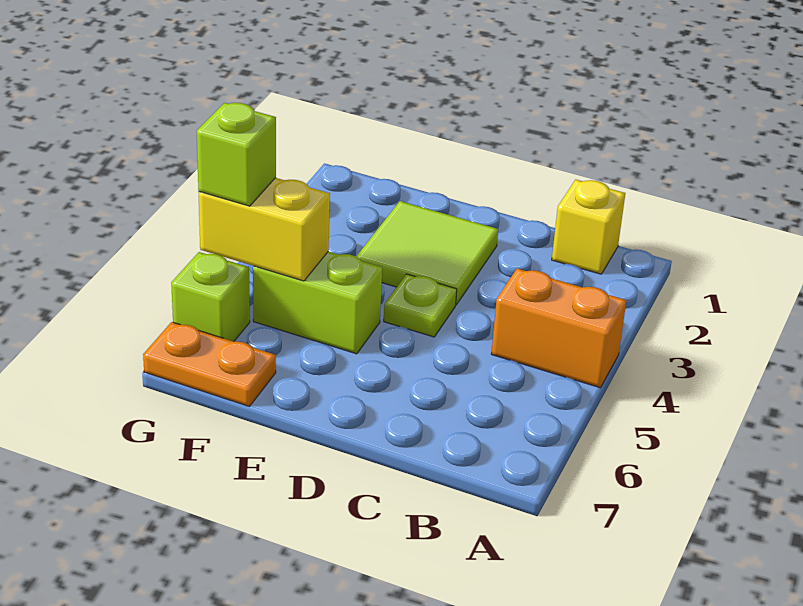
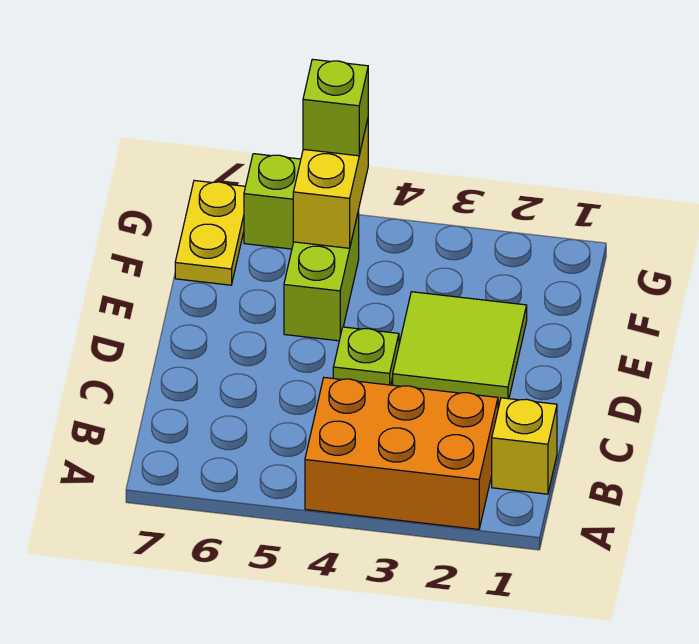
orange 1x2 brick [491,268,626,388] -> orange 2x3 brick [305,378,498,529]
orange 1x2 plate [143,322,276,406] -> yellow 1x2 plate [175,180,245,285]

